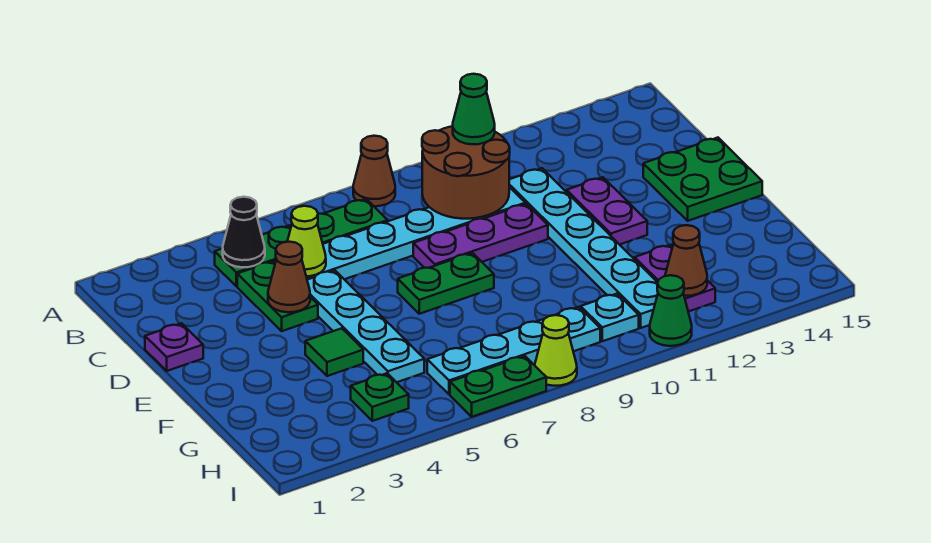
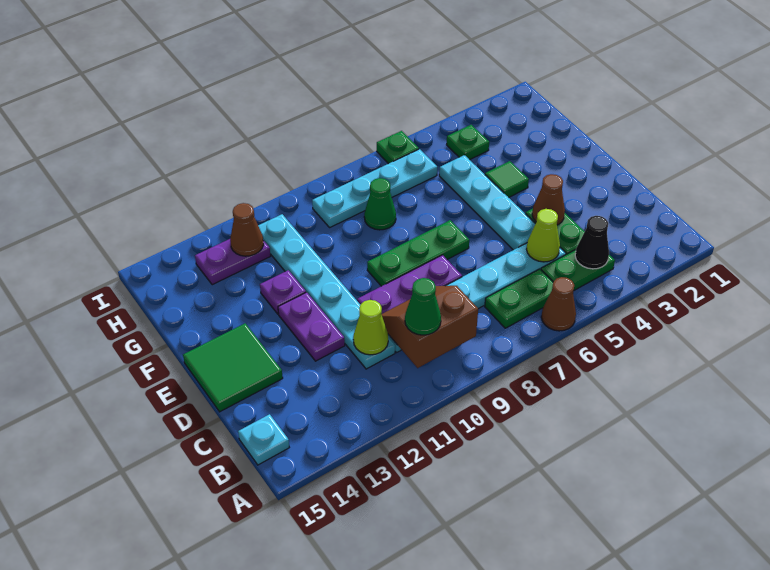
brown 1x1 cone [353,136,395,206] -> brown 1x1 cone moved to [541,277,576,331]
brown 2x2 round brick [422,126,510,219] -> brown 2x2 slope [381,286,478,368]
purple 1x1 plate [145,323,203,371] -> purple 1x1 plate moved to [260,270,306,314]
green 2x2 plate [643,138,762,221] -> green 2x2 tile [183,323,283,412]
green 1x2 plate [398,253,494,314] -> green 1x3 plate [367,220,469,286]
purple 1x2 plate [635,245,715,312] -> purple 1x2 plate turned to [195,239,271,285]
cyan 1x1 plate [581,294,639,341] -> cyan 1x1 plate moved to [238,414,289,465]
green 1x2 plate [450,356,546,417] -> green 1x1 plate [377,131,419,164]
lime 1x1 cone [535,315,577,386] -> lime 1x1 cone moved to [353,300,388,355]
green 1x1 cone [650,275,692,346] -> green 1x1 cone moved to [364,178,396,230]

